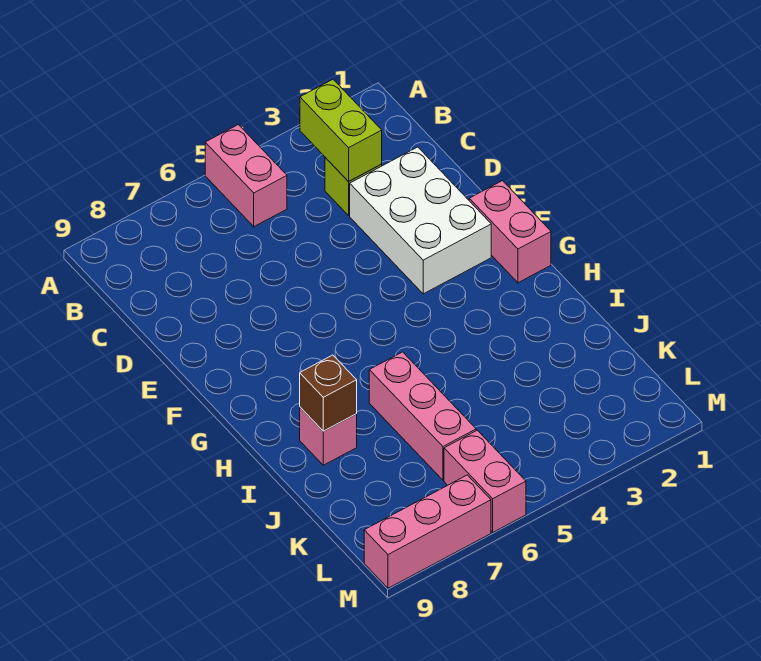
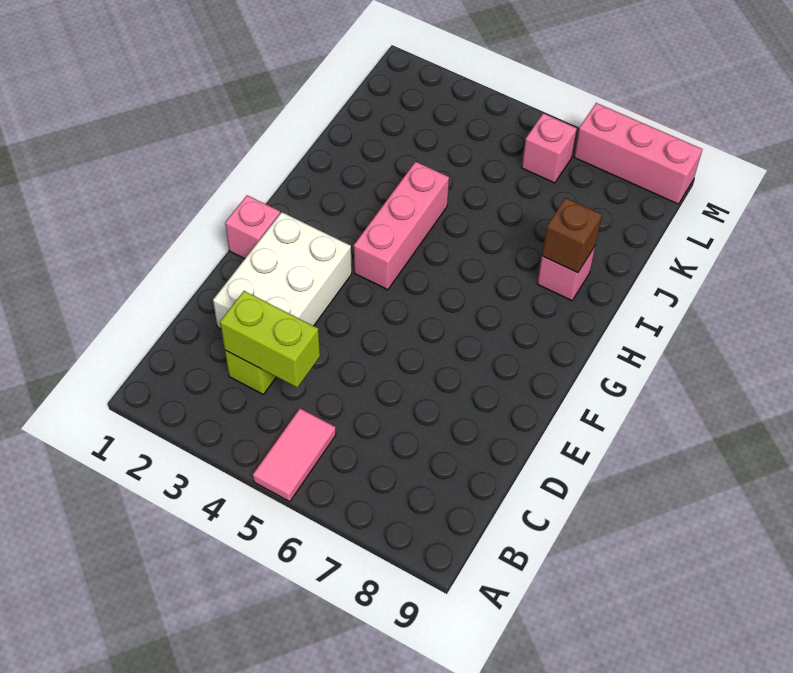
pink 1x2 brick [205,125,287,227] -> pink 1x2 tile [253,409,336,502]
lime 1x2 brick [300,79,382,182] -> lime 1x2 brick turned to [220,291,320,387]
pink 1x2 brick [469,181,551,283] -> pink 1x1 brick [225,195,280,259]
pink 1x3 brick [369,352,476,480] -> pink 1x3 brick moved to [354,162,449,290]
pink 1x2 brick [444,430,526,532] -> pink 1x1 brick [522,113,577,183]

